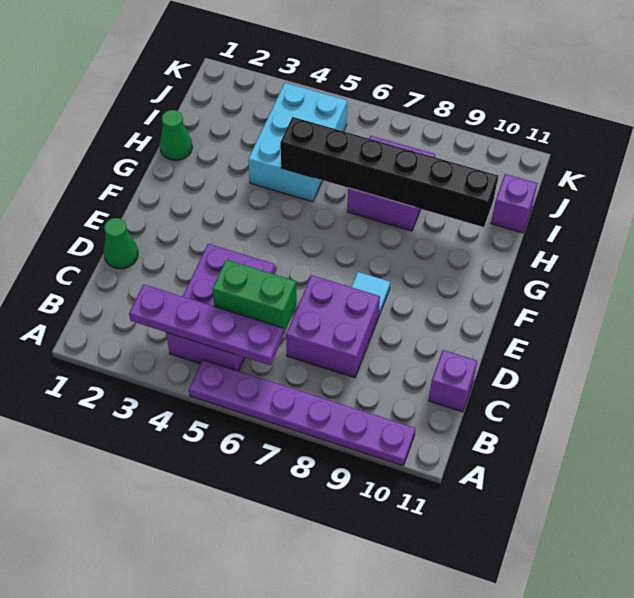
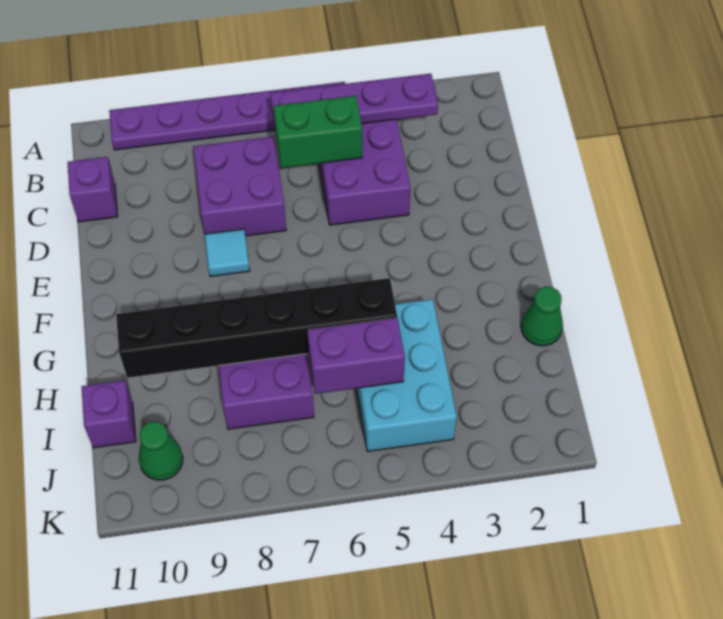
green 1x1 cone [104,218,138,269] -> green 1x1 cone moved to [139,422,183,480]
none -> purple 1x2 brick [307,318,405,394]

